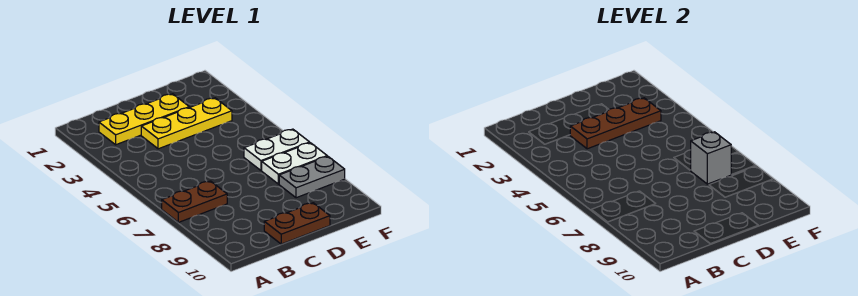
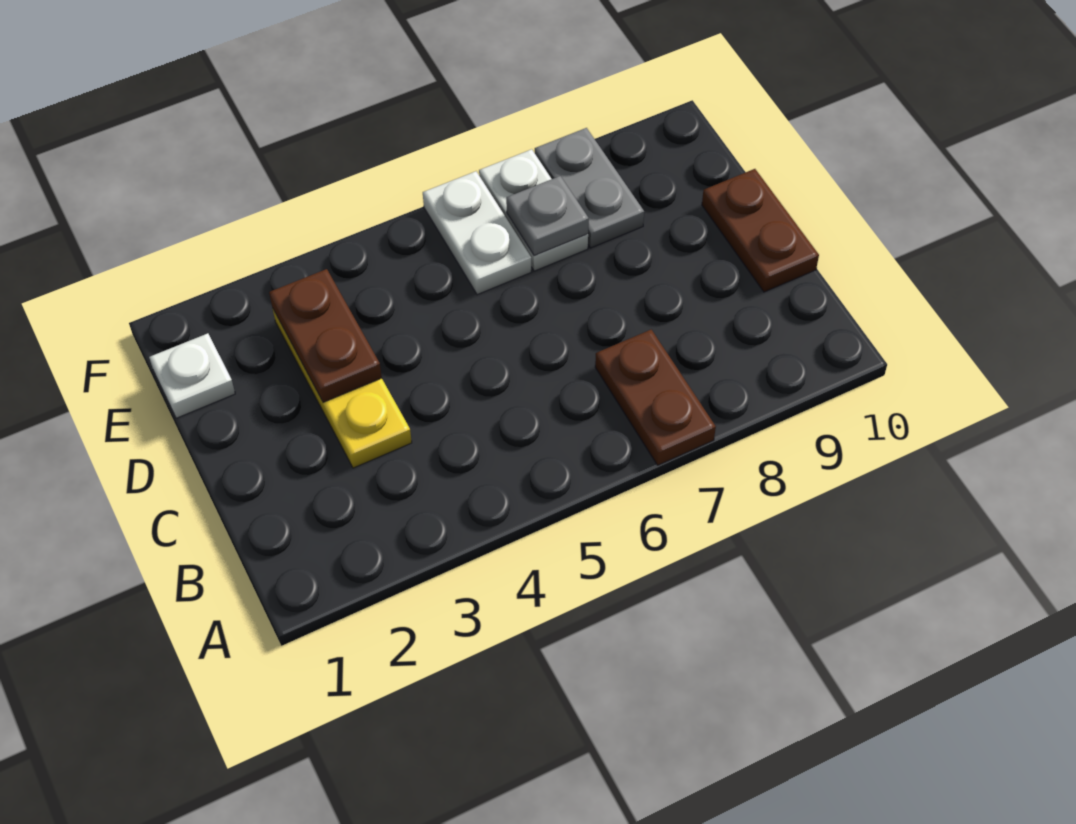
yellow 1x3 plate [99,94,189,145] -> none
brown 1x3 plate [570,98,661,149] -> brown 1x2 plate [269,269,382,402]
none -> white 1x1 plate [149,333,235,418]
grey 1x1 brick [691,132,732,184] -> grey 1x1 plate [506,176,589,256]

